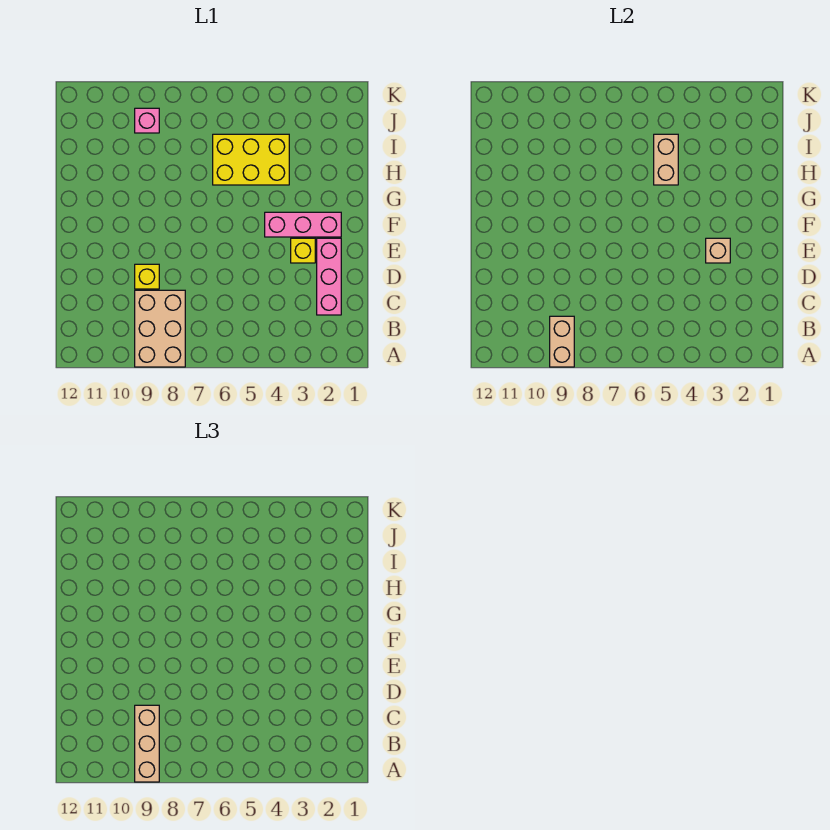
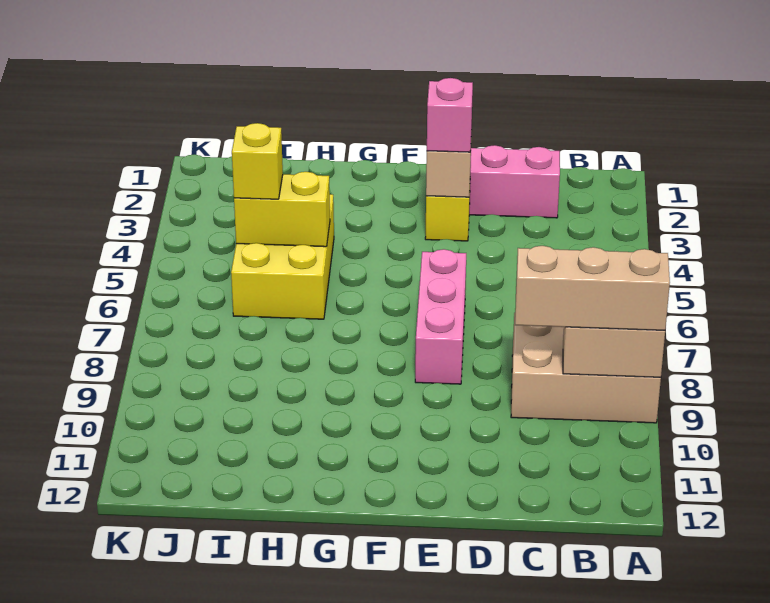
yellow 1x1 brick [135,264,159,289] -> yellow 1x1 brick moved to [232,123,283,199]
pink 1x3 brick [265,212,341,237] -> pink 1x3 brick moved to [415,249,466,384]
tan 1x2 brick [654,134,678,185] -> yellow 1x2 brick [234,172,330,247]
pink 1x1 brick [135,108,159,133] -> pink 1x1 brick moved to [427,78,473,152]

